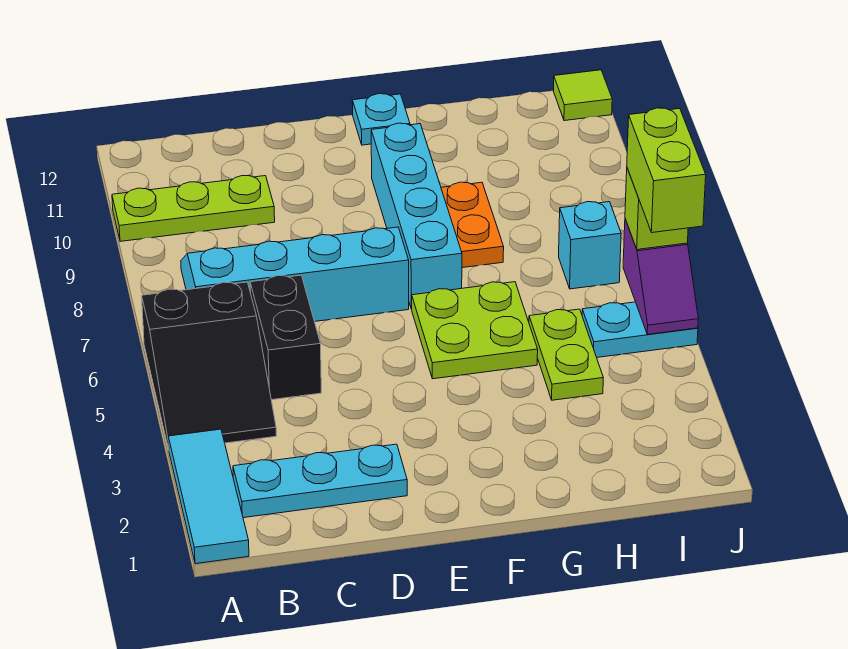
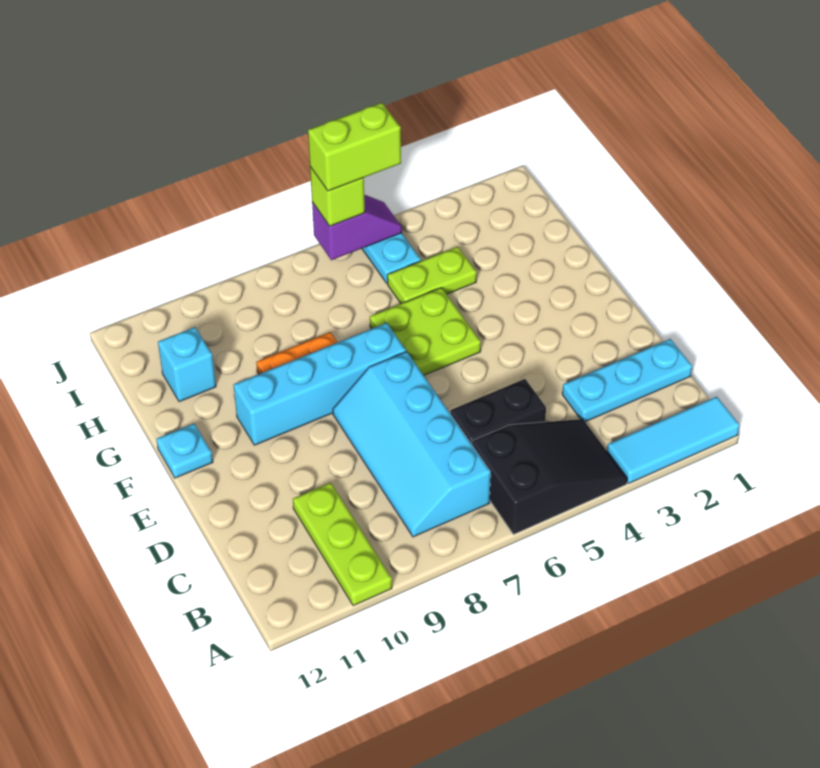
cyan 1x3 plate [233,444,407,518] -> cyan 1x3 plate turned to [562,339,692,422]
cyan 1x1 brick [559,202,621,289] -> cyan 1x1 brick moved to [158,327,216,402]
lime 1x1 tile [554,70,612,121] -> none

